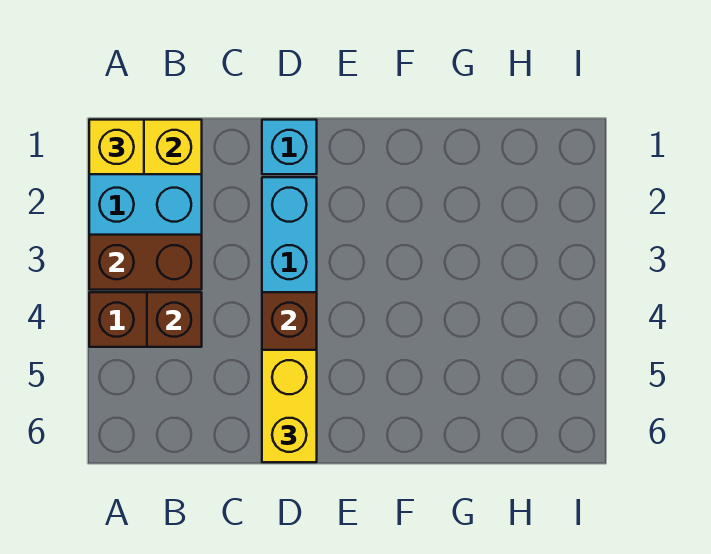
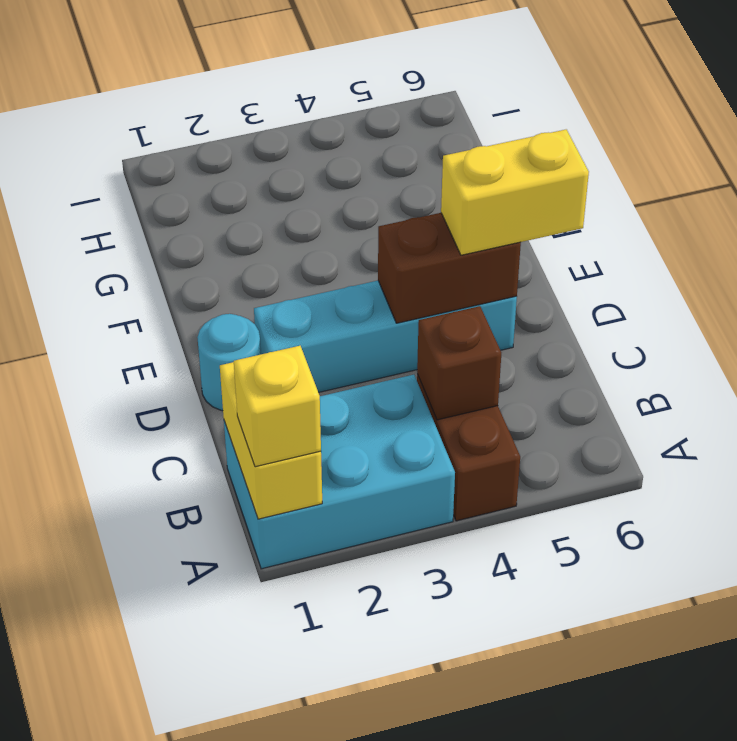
brown 1x2 brick [89,235,202,290] -> none
cyan 1x1 brick [262,120,317,174] -> cyan 1x1 round brick [197,314,261,411]

